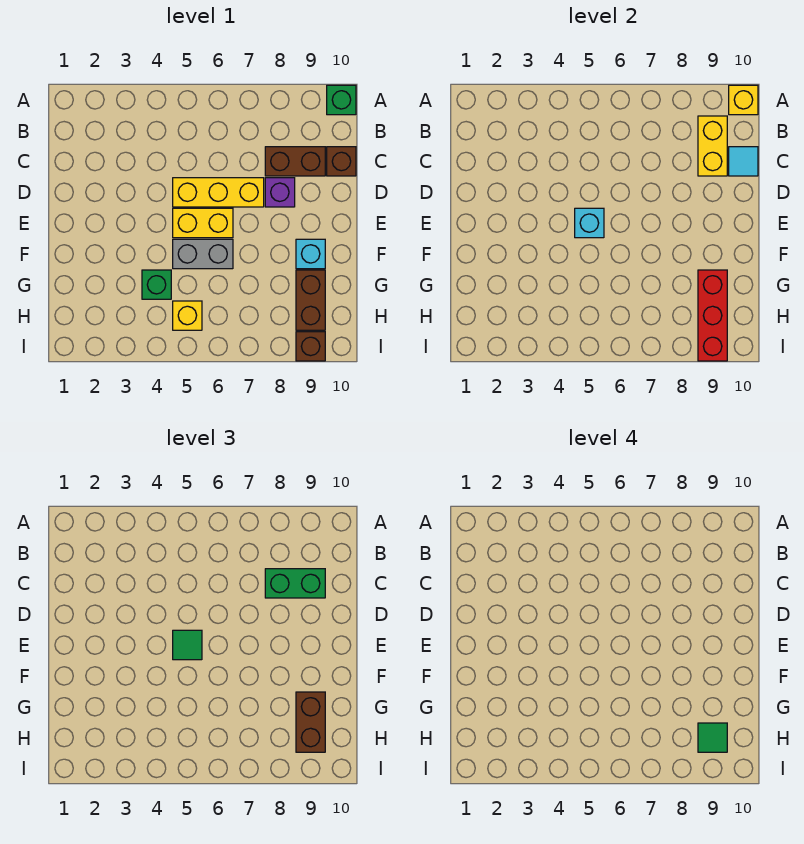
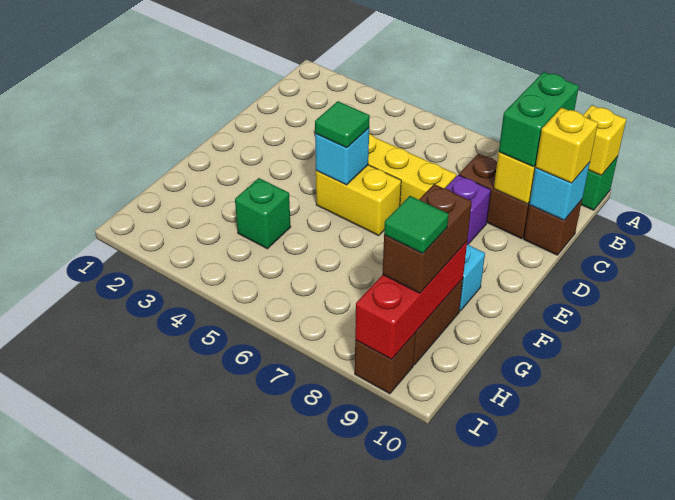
green 1x2 brick [265,569,325,598] -> green 1x2 brick turned to [499,72,579,167]
cyan 1x1 tile [729,147,758,176] -> cyan 1x1 brick [529,162,590,220]
grey 1x2 brick [173,239,233,269] -> none
yellow 1x1 brick [173,301,202,330] -> yellow 1x1 brick moved to [536,108,598,183]

